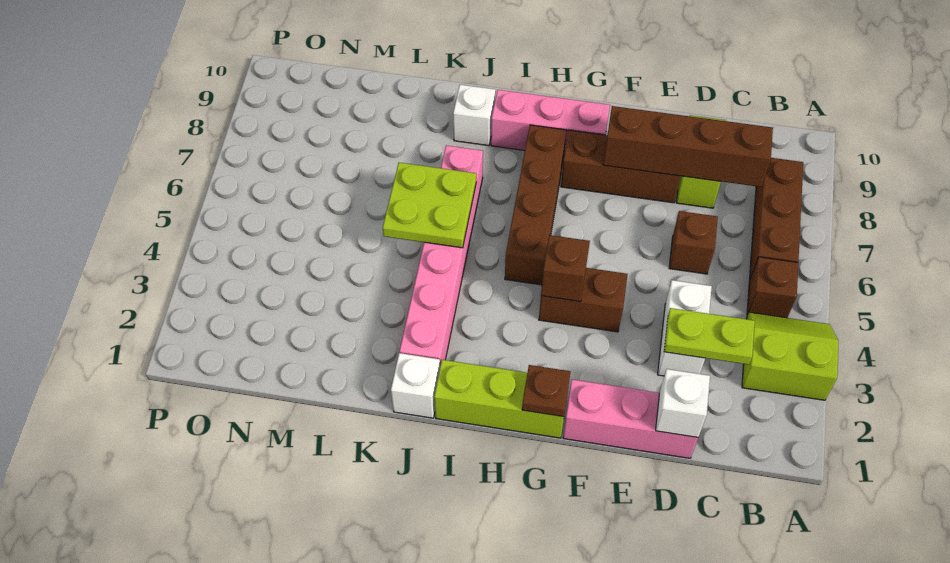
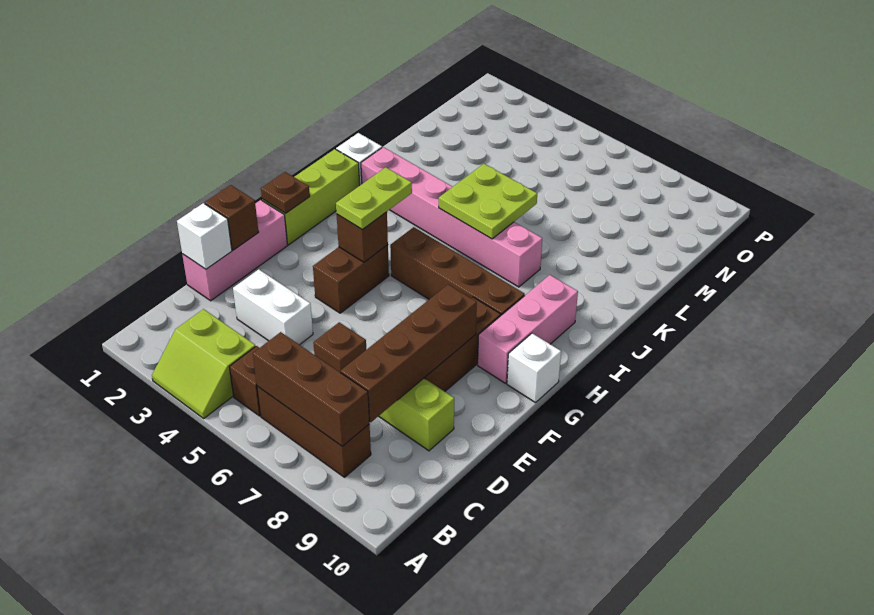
lime 2x2 slope [742,312,838,400] -> lime 2x2 slope turned to [152,309,256,418]
none -> brown 1x3 brick [253,332,369,446]
lime 1x2 plate [664,308,755,365] -> lime 1x2 plate moved to [336,167,412,230]
none -> brown 1x1 brick [205,185,259,250]
white 1x1 brick [453,85,496,146] -> white 1x1 brick moved to [507,333,561,403]

